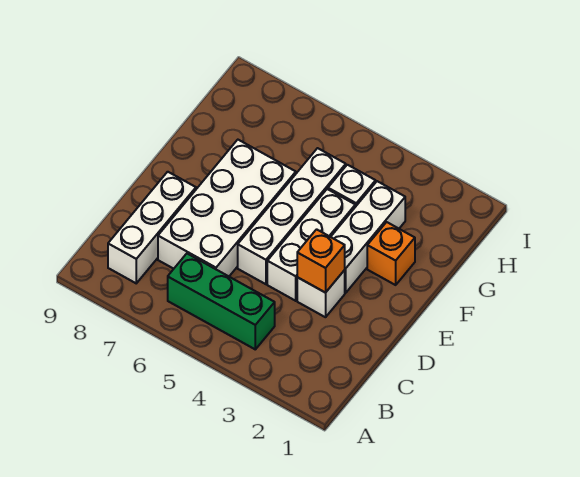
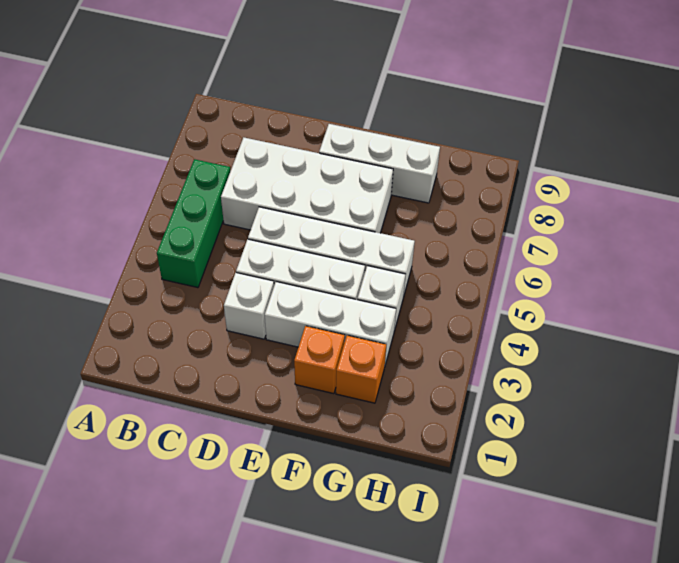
white 1x3 brick [108,172,196,283] -> white 1x3 brick moved to [319,124,440,203]
orange 1x1 brick [297,229,345,293] -> orange 1x1 brick moved to [336,336,386,403]

